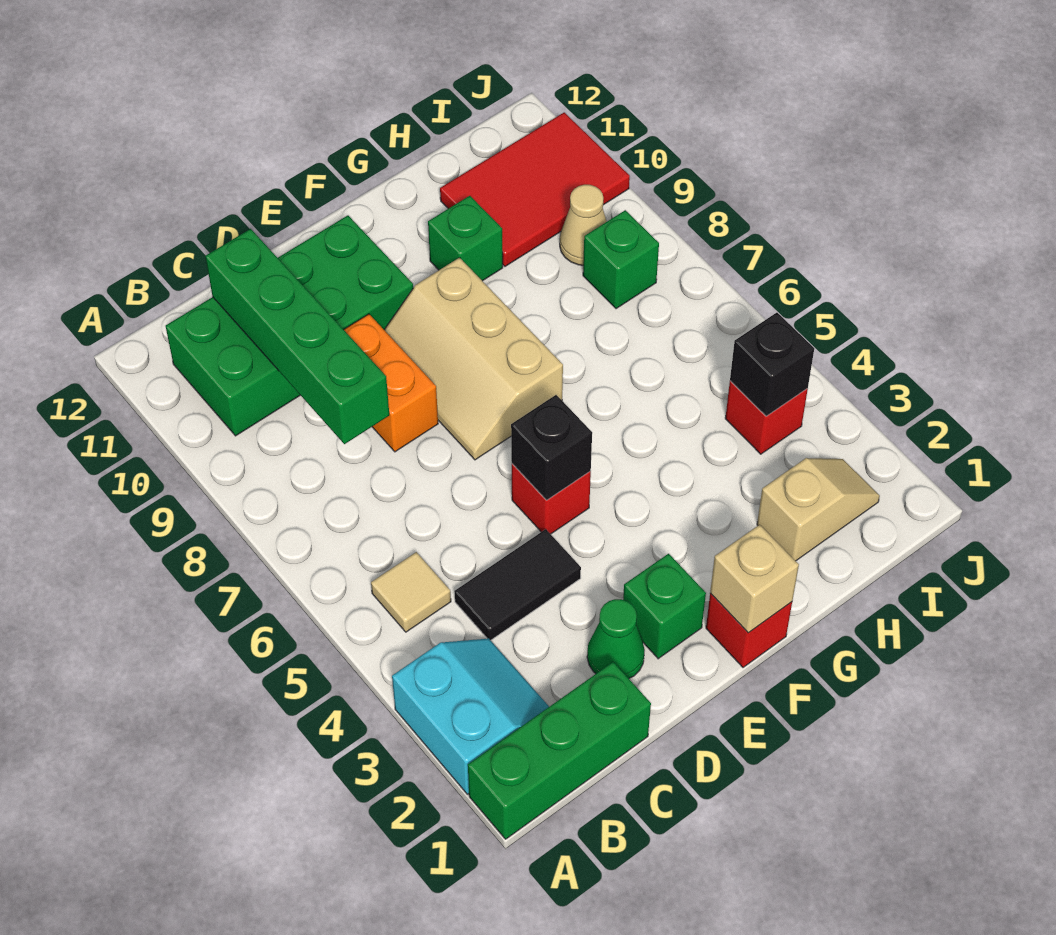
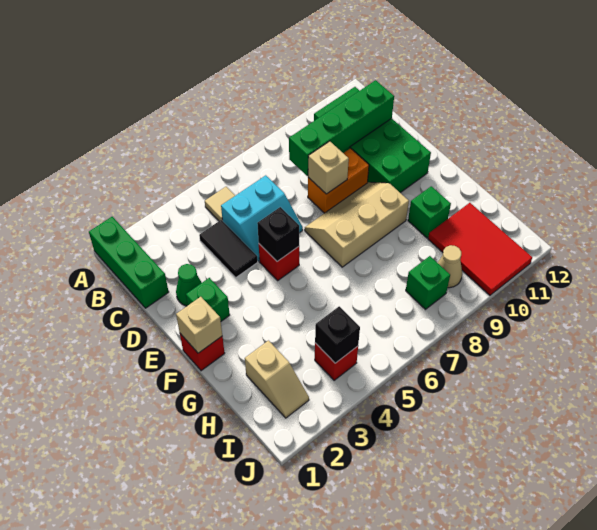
cyan 2x2 slope [392,638,549,794] -> cyan 2x2 slope moved to [221,175,303,261]
none -> tan 1x1 brick [308,141,349,194]

